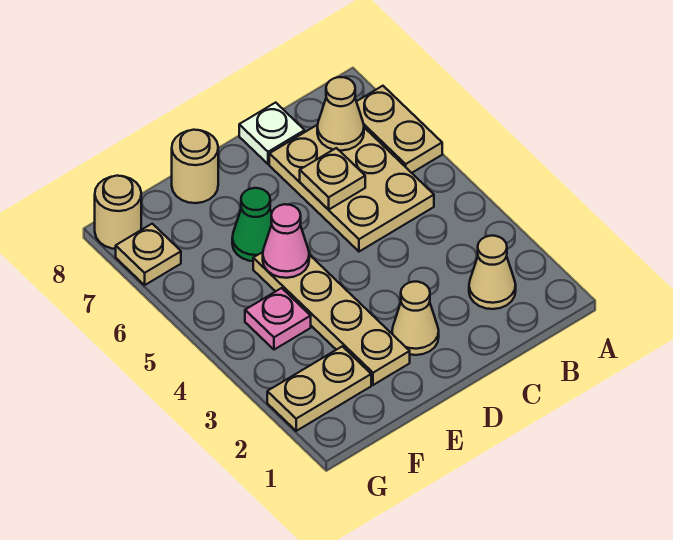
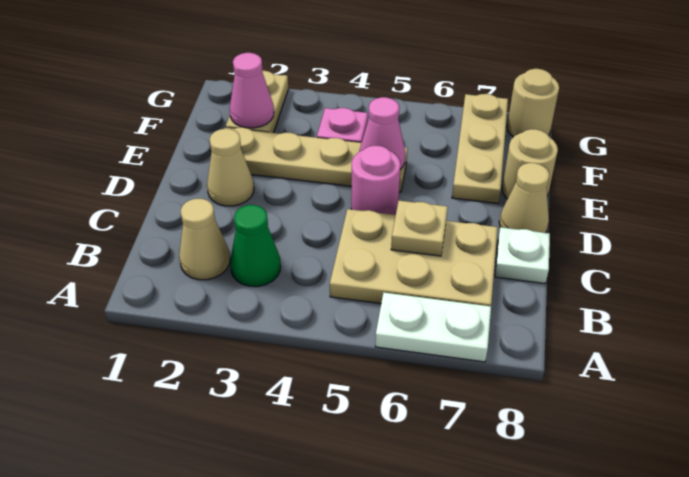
tan 1x2 plate [356,86,442,173] -> white 1x2 plate [375,293,491,362]
tan 1x1 cone [317,77,364,151] -> tan 1x1 cone moved to [499,163,549,233]
none -> pink 1x1 round brick [351,146,400,215]
green 1x1 cone [232,188,272,261] -> green 1x1 cone moved to [230,205,281,287]
none -> pink 1x1 cone [230,53,274,128]
tan 1x1 plate [116,224,181,285] -> tan 1x3 plate [452,94,508,203]

